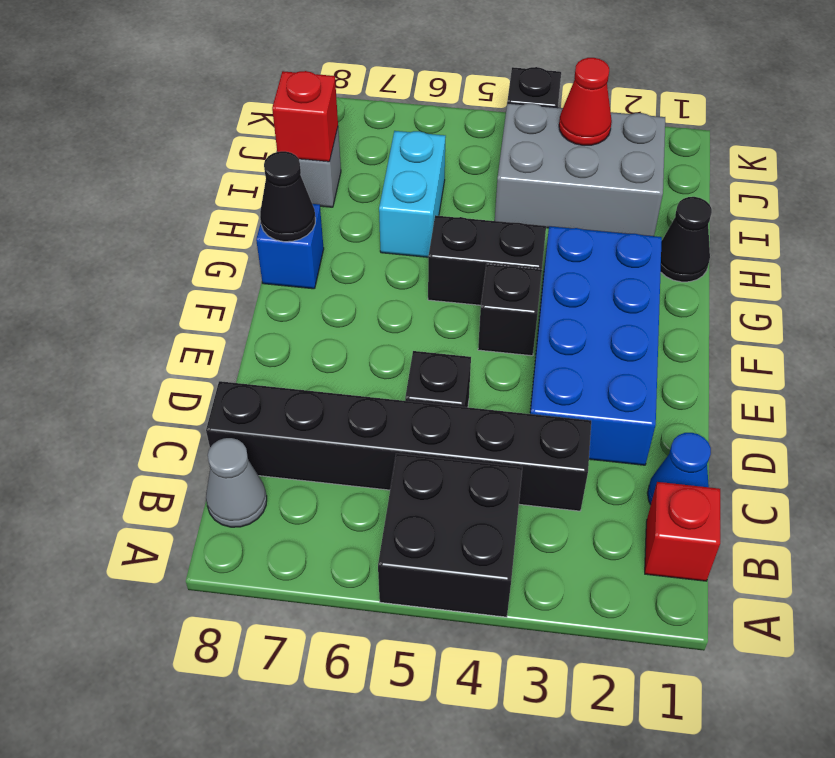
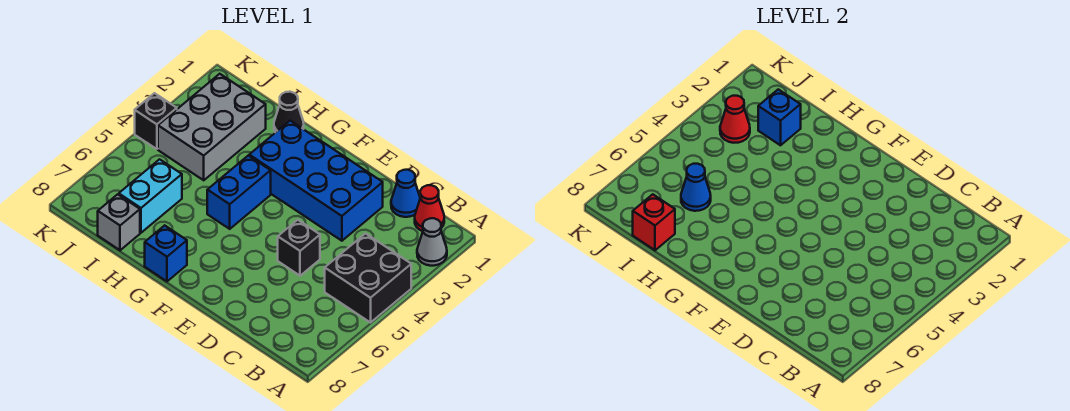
red 1x1 brick [645,482,720,581] -> red 1x1 cone [415,185,444,231]
grey 1x1 cone [206,438,267,527] -> grey 1x1 cone moved to [417,218,447,266]
black 1x6 brick [206,381,591,511] -> none
black 1x1 brick [478,264,542,356] -> none
black 1x2 brick [428,215,546,305] -> blue 1x2 brick [207,156,271,229]
black 1x1 cone [260,151,315,242] -> none
cyan 1x2 brick [379,131,446,257] -> cyan 1x2 brick turned to [119,159,182,233]
none -> blue 1x1 brick [758,89,801,145]
none -> blue 1x1 cone [681,164,711,211]

